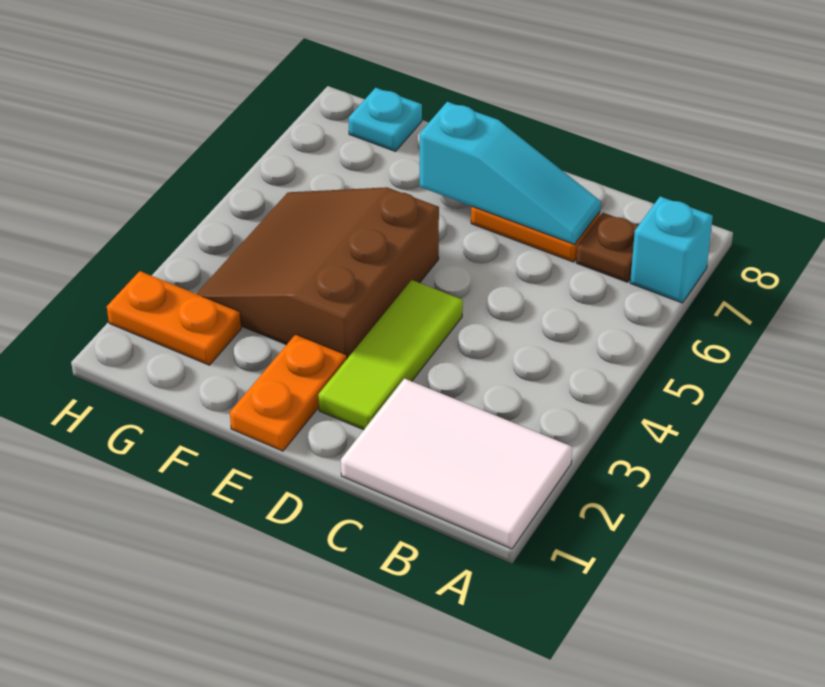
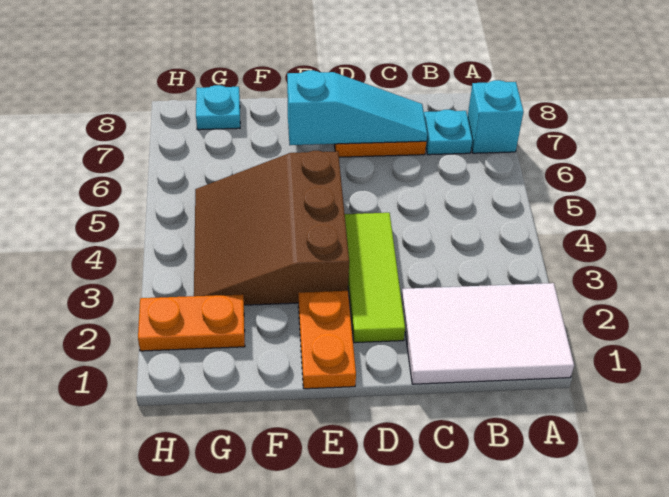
brown 1x1 plate [576,213,638,282] -> cyan 1x1 plate [424,110,472,155]

